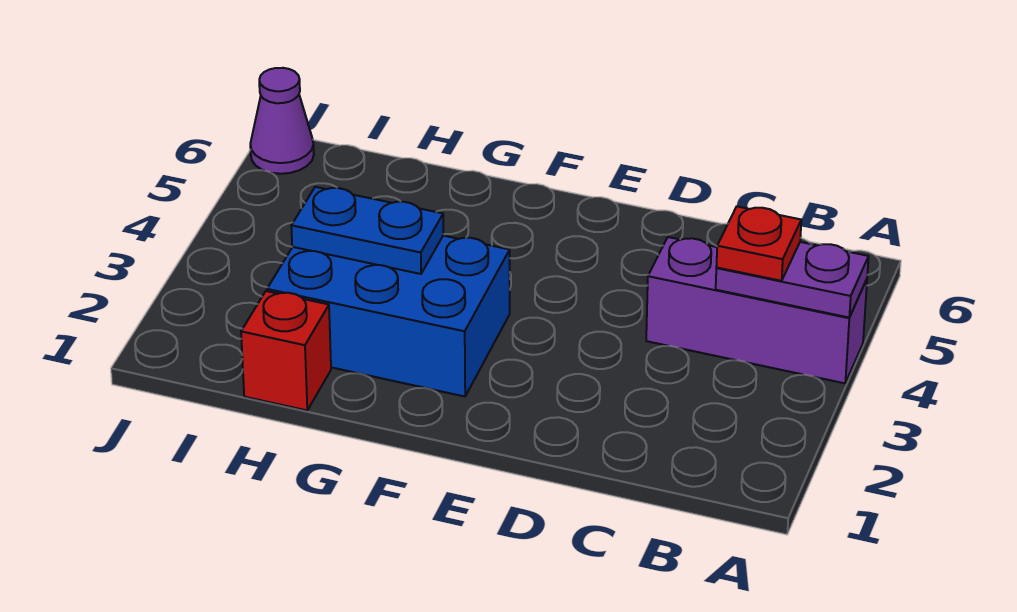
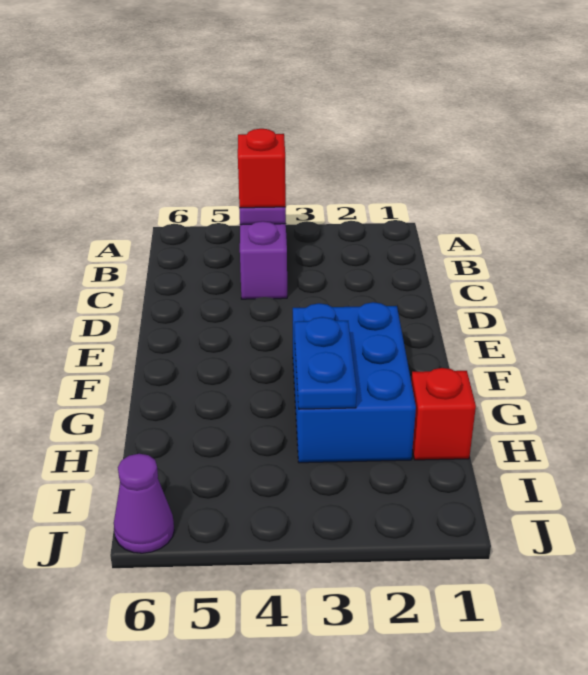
red 1x1 plate [716,207,801,281] -> red 1x1 brick [238,129,286,208]

